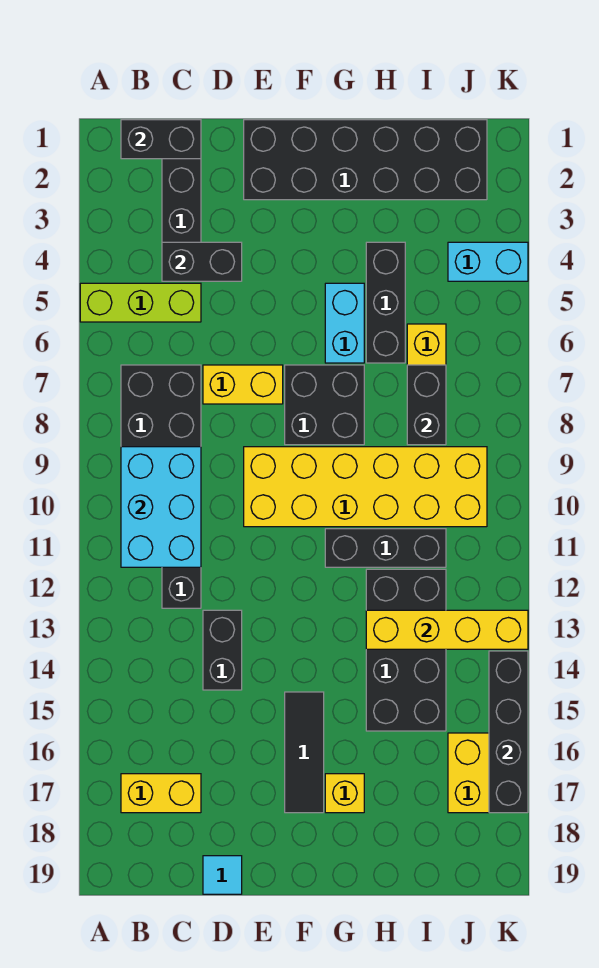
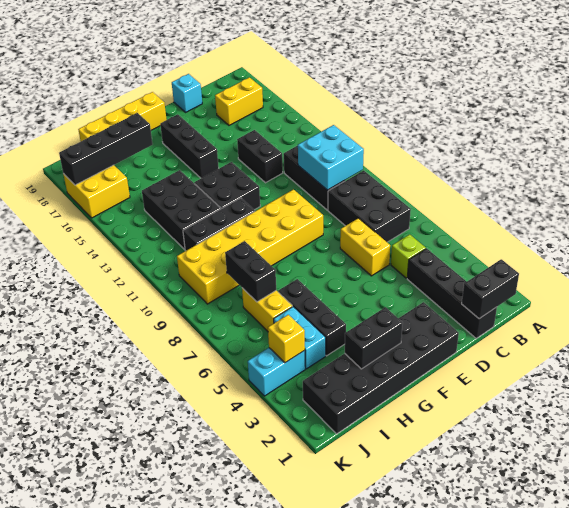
lime 1x3 brick [80,283,201,322] -> lime 1x1 brick [391,234,426,278]
cyan 2x3 brick [121,447,201,567] -> cyan 2x2 brick [298,125,364,190]
black 1x2 brick [162,242,242,281] -> black 1x2 brick moved to [345,307,403,369]
yellow 1x2 brick [203,365,283,404] -> yellow 1x2 brick turned to [340,218,390,276]
cyan 1x1 tile [203,856,242,894] -> cyan 1x1 brick [172,74,202,112]
black 2x2 brick [285,365,364,445] -> black 2x2 brick moved to [194,162,260,210]
black 1x3 tile [285,692,324,813] -> black 1x3 brick [160,114,219,178]
cyan 1x2 brick [325,283,364,363] -> cyan 1x2 brick moved to [274,307,326,369]
yellow 1x1 brick [325,774,364,813] -> yellow 1x1 brick moved to [268,315,305,363]
black 2x4 brick [366,569,446,731] -> black 2x3 brick [142,170,221,249]
yellow 1x4 brick [366,610,528,649] -> yellow 1x4 brick moved to [78,92,167,141]
black 1x4 brick [489,651,528,813] -> black 1x4 brick turned to [59,113,153,185]

